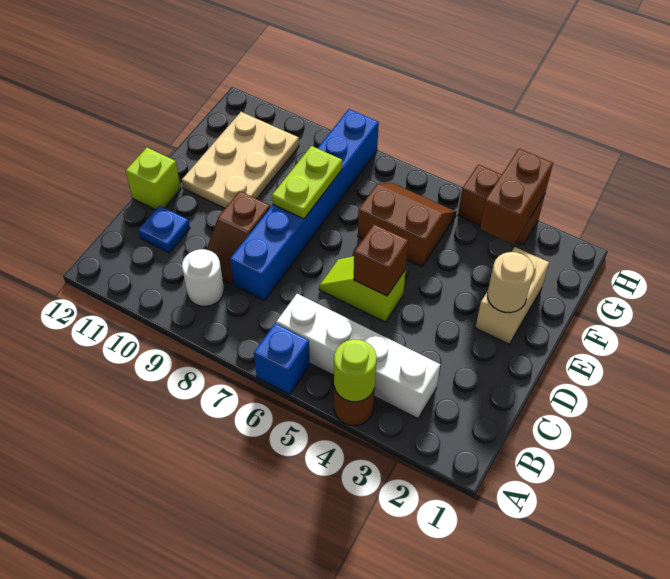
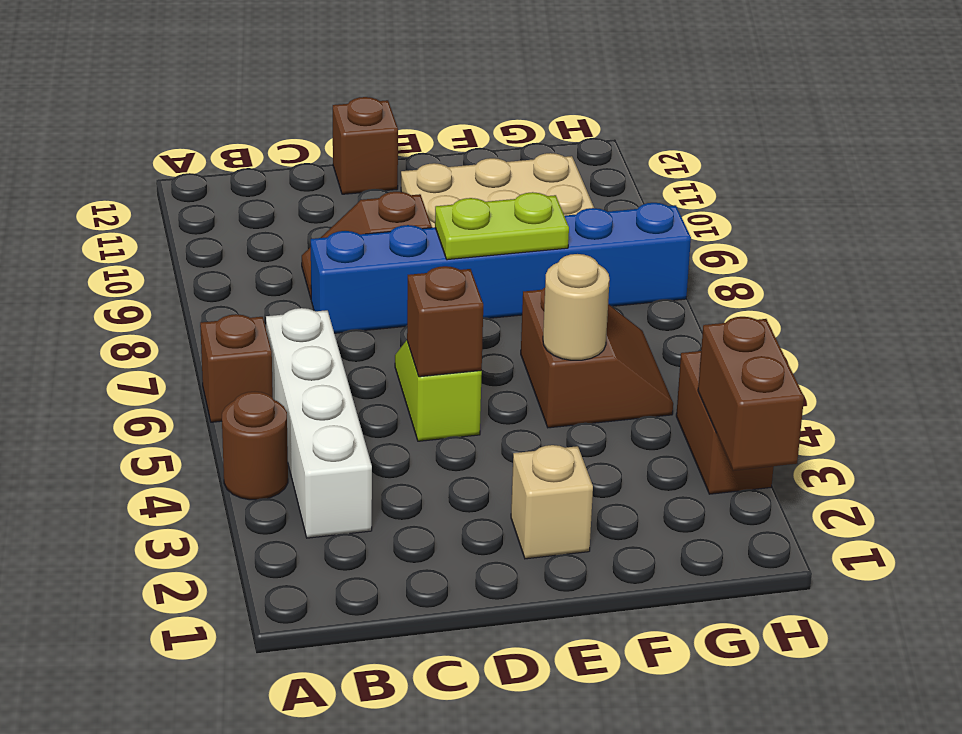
lime 1x1 round brick [334,339,377,402] -> none
blue 1x1 brick [254,323,310,394] -> brown 1x1 brick [200,314,273,422]
white 1x1 round brick [182,249,224,306] -> none
blue 1x1 plate [138,206,190,253] -> none
lime 1x1 brick [126,148,181,210] -> brown 1x1 brick [333,97,398,194]
tan 1x2 brick [475,247,549,344] -> tan 1x1 brick [511,445,593,559]
tan 1x1 round brick [488,252,534,313] -> tan 1x1 round brick moved to [543,254,610,360]
brown 1x2 brick [480,149,553,244] -> brown 1x2 brick turned to [698,317,804,471]

